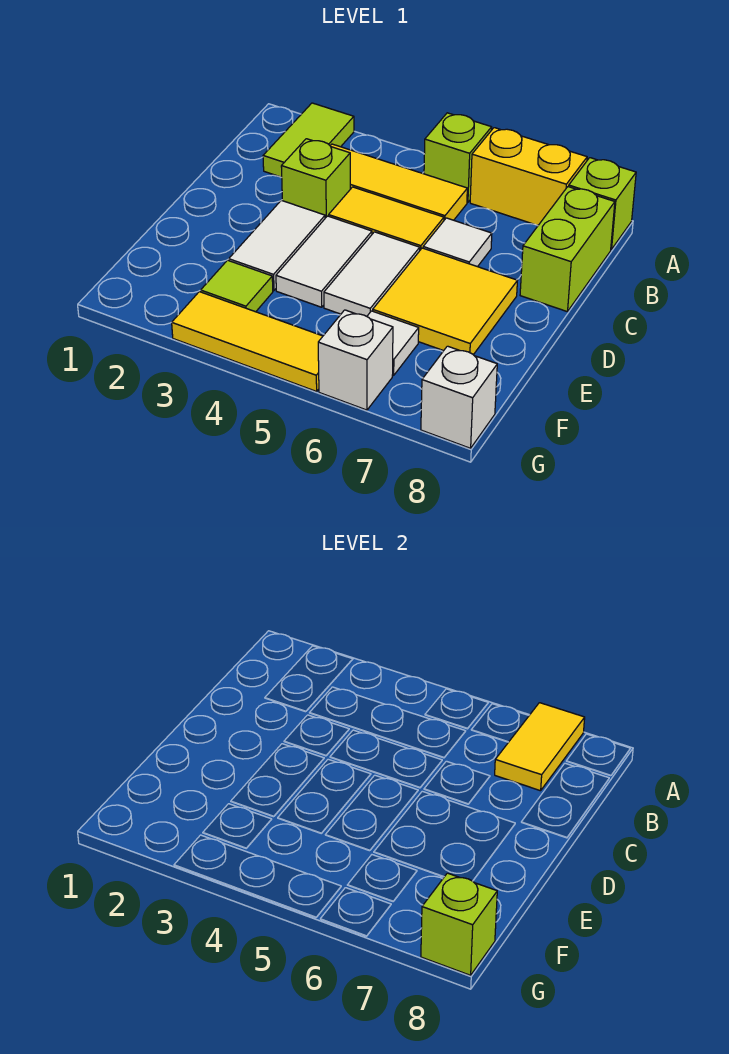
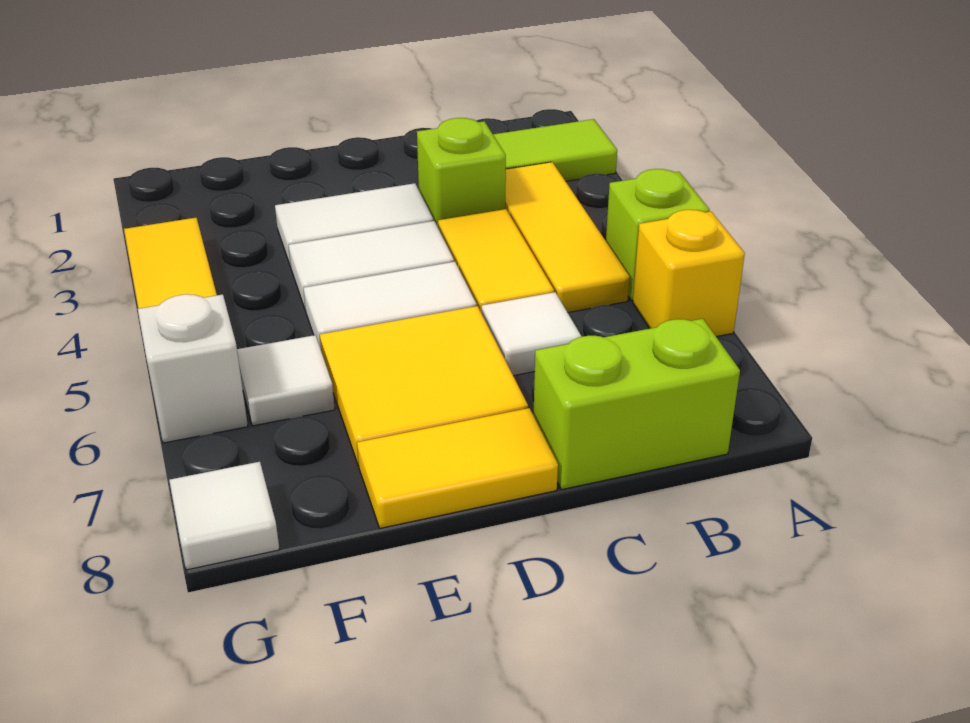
yellow 1x2 brick [470,128,587,225] -> yellow 1x1 brick [633,210,745,337]
yellow 1x2 tile [495,703,585,791] -> yellow 1x2 tile moved to [357,408,558,528]
lime 1x1 brick [569,158,636,250] -> none
lime 1x1 tile [201,260,273,312] -> none
white 1x1 brick [421,346,497,448] -> white 1x1 tile [169,462,280,570]
lime 1x1 brick [421,873,497,975] -> none

